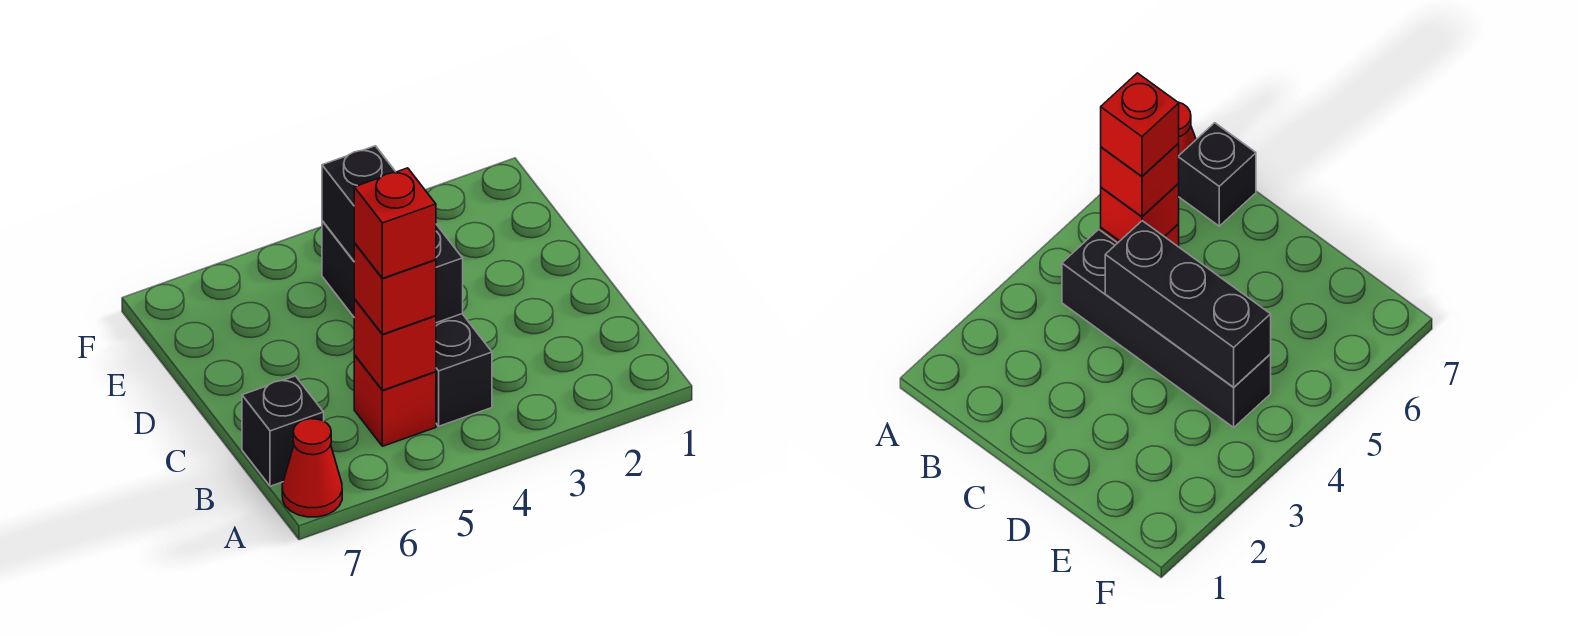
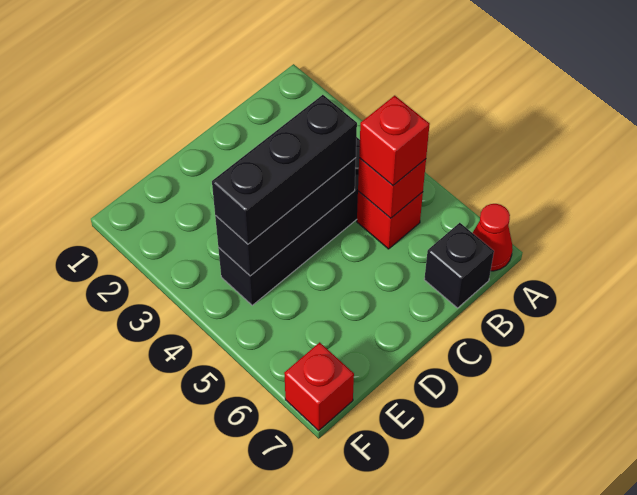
red 1x1 brick [354,168,436,278] -> red 1x1 brick moved to [284,342,354,430]
none -> black 1x3 brick [212,95,357,244]

